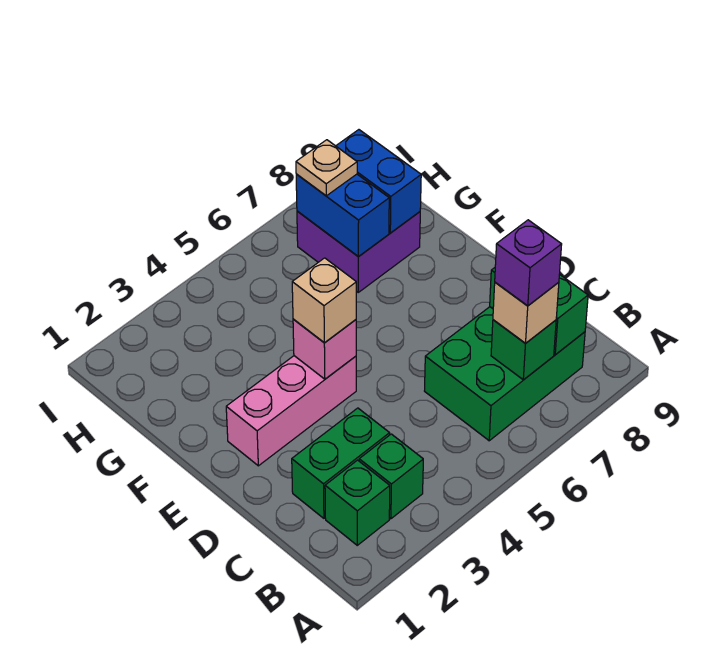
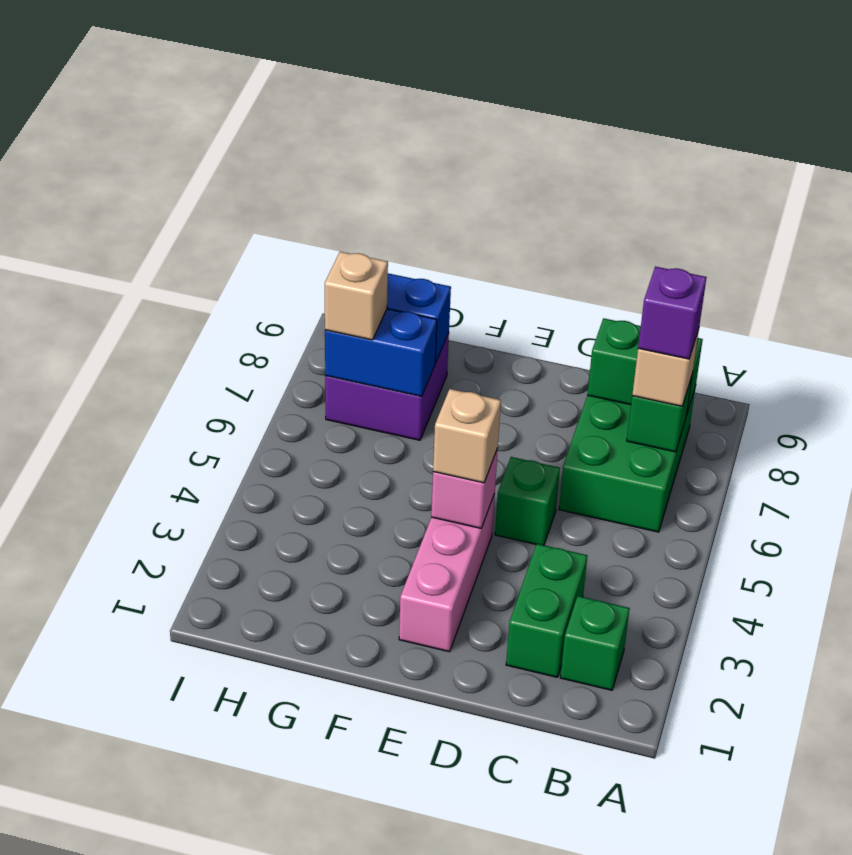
green 1x1 brick [359,434,423,519] -> green 1x1 brick moved to [495,457,560,545]
tan 1x1 plate [296,140,357,196] -> tan 1x1 brick [325,252,388,340]

